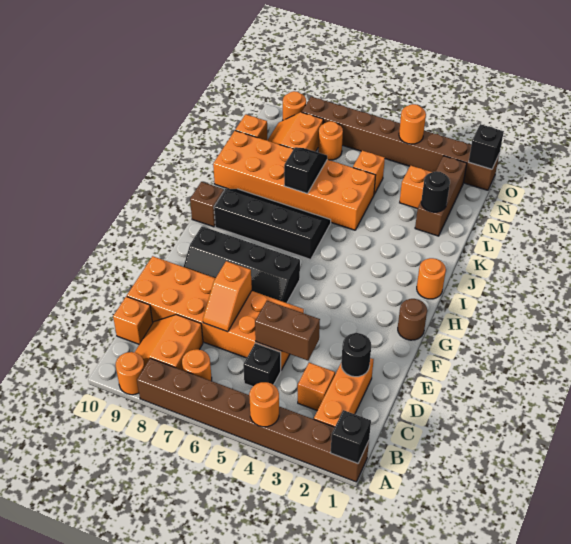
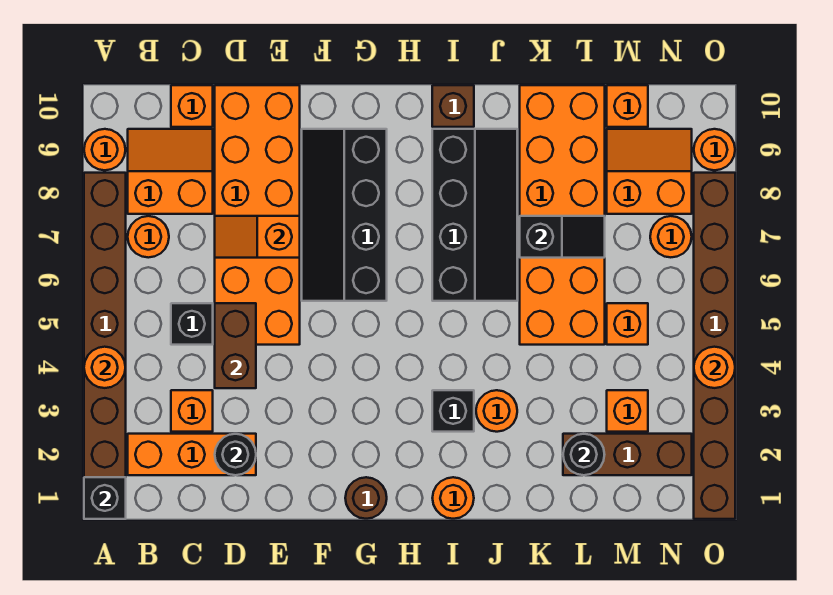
none -> orange 1x1 round brick [476,390,517,432]
black 1x1 brick [469,124,504,169] -> black 1x1 brick moved to [432,390,474,432]

